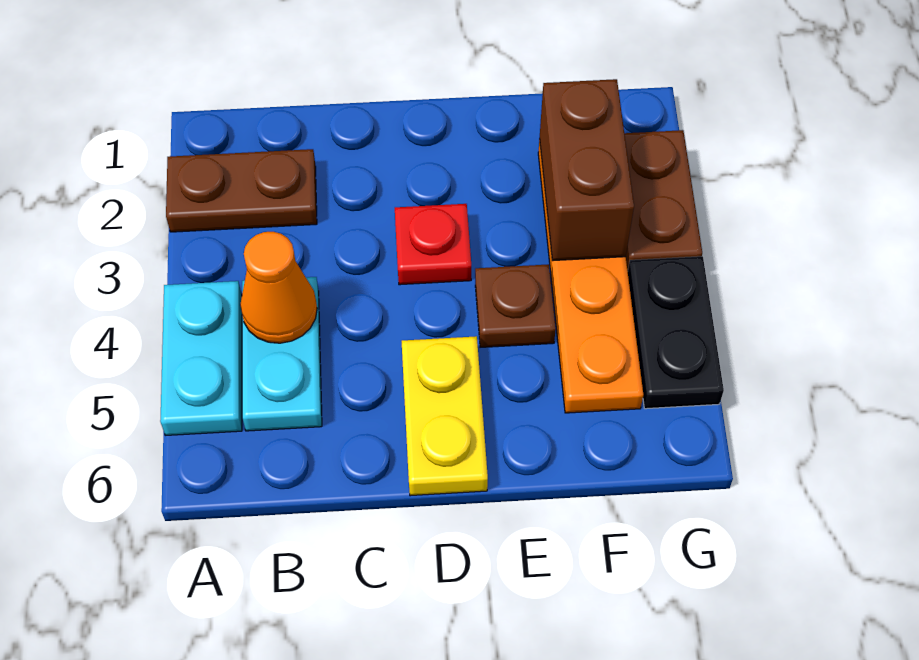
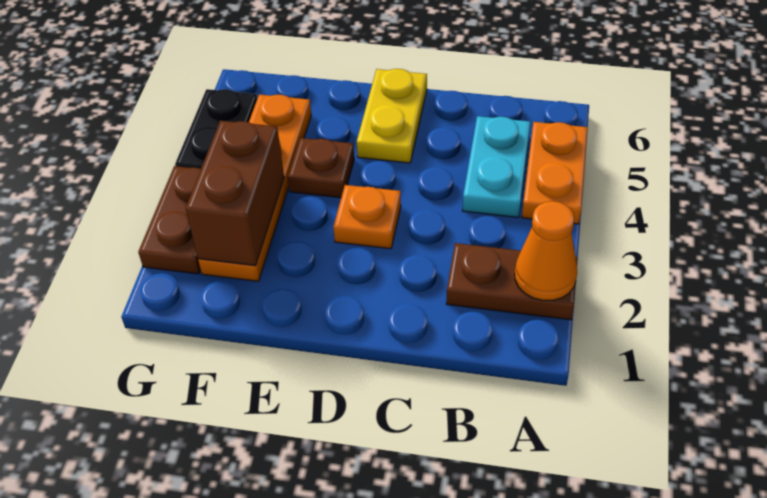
cyan 1x2 plate [160,281,242,435] -> orange 1x2 plate [522,122,588,224]
orange 1x1 cone [240,232,317,343] -> orange 1x1 cone moved to [515,201,577,300]
red 1x1 plate [395,204,471,285] -> orange 1x1 plate [333,185,401,249]

